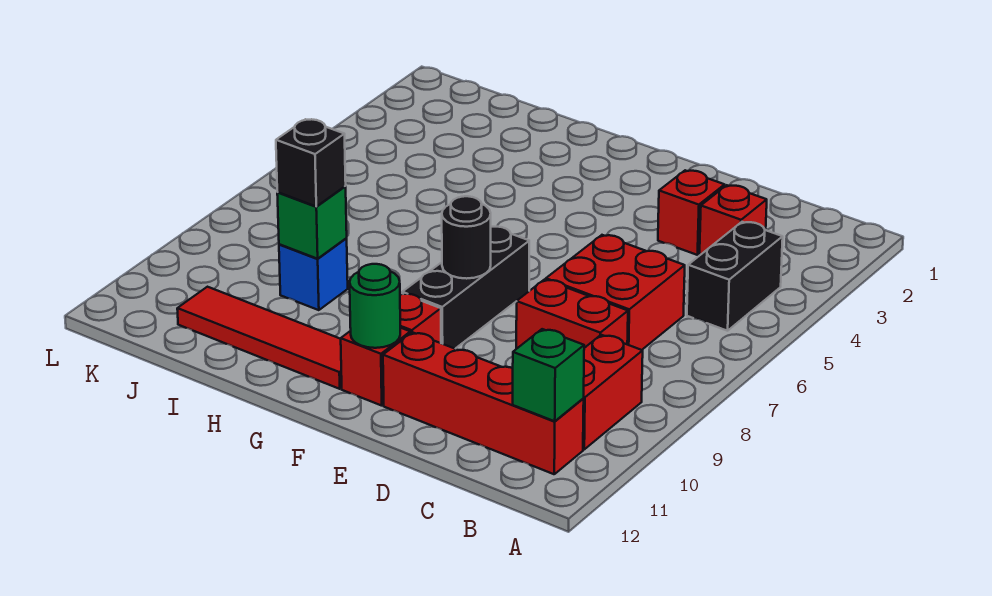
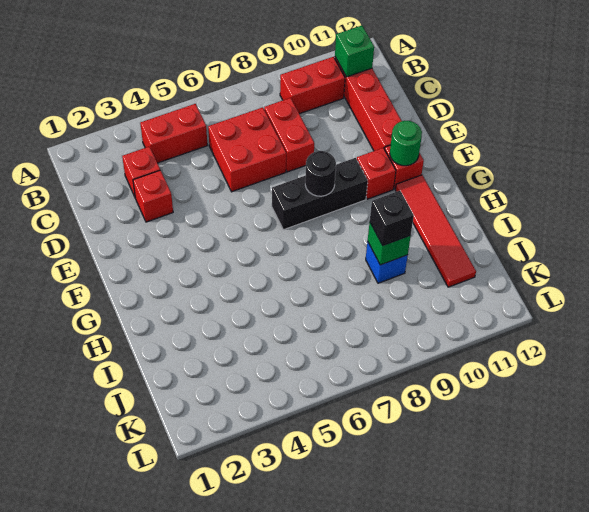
black 1x2 brick [687,222,783,331] -> red 1x2 brick [140,104,207,163]

